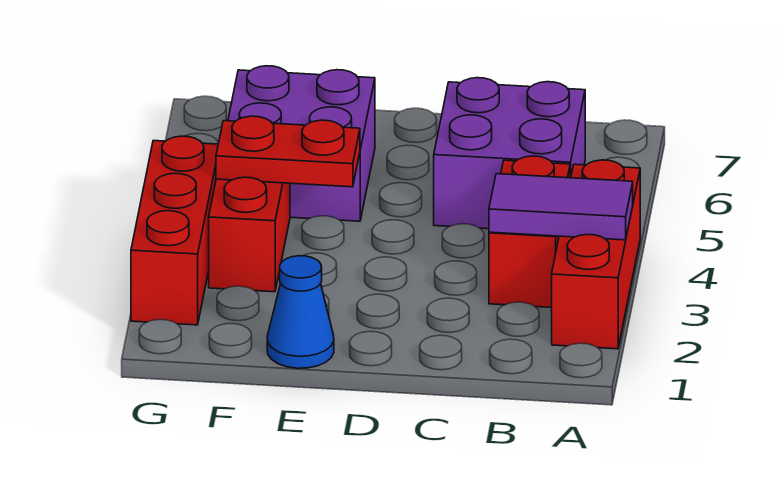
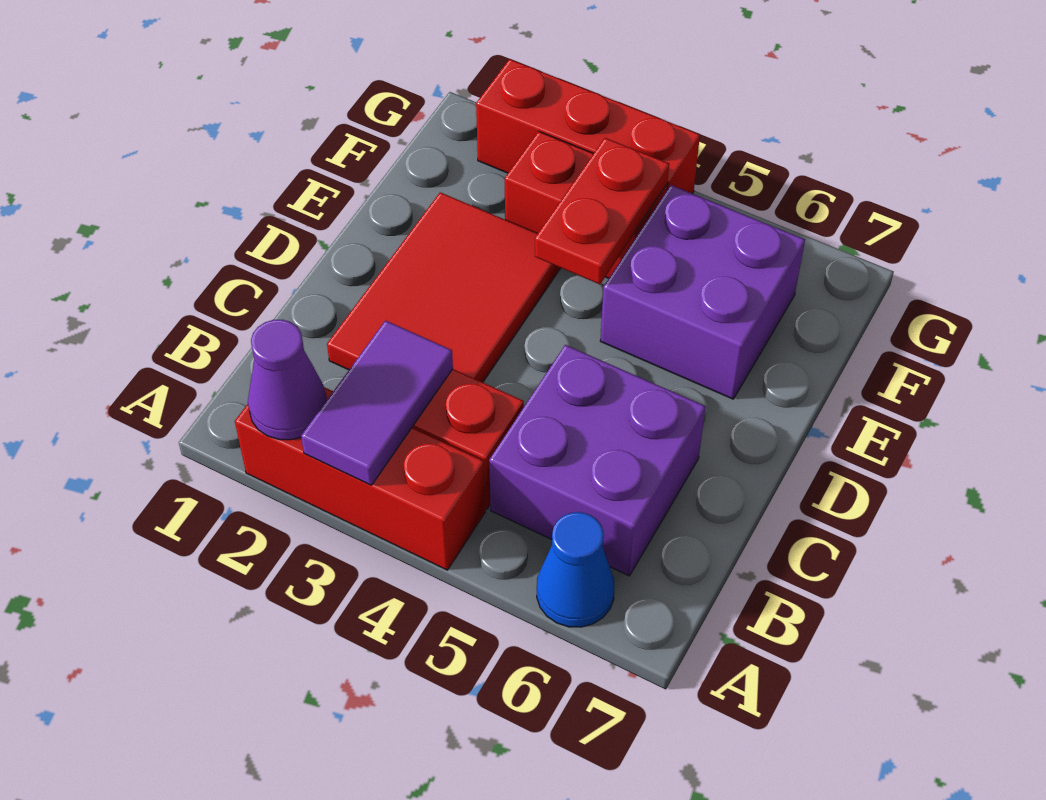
none -> purple 1x1 cone [248,320,327,440]
none -> red 2x3 tile [327,192,561,382]
blue 1x1 cone [267,256,334,368] -> blue 1x1 cone moved to [537,512,614,627]

